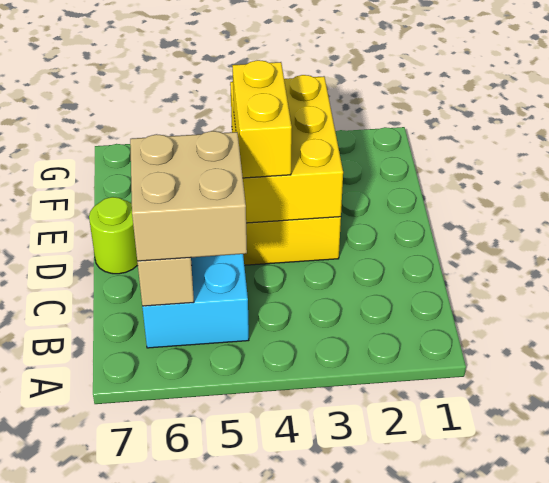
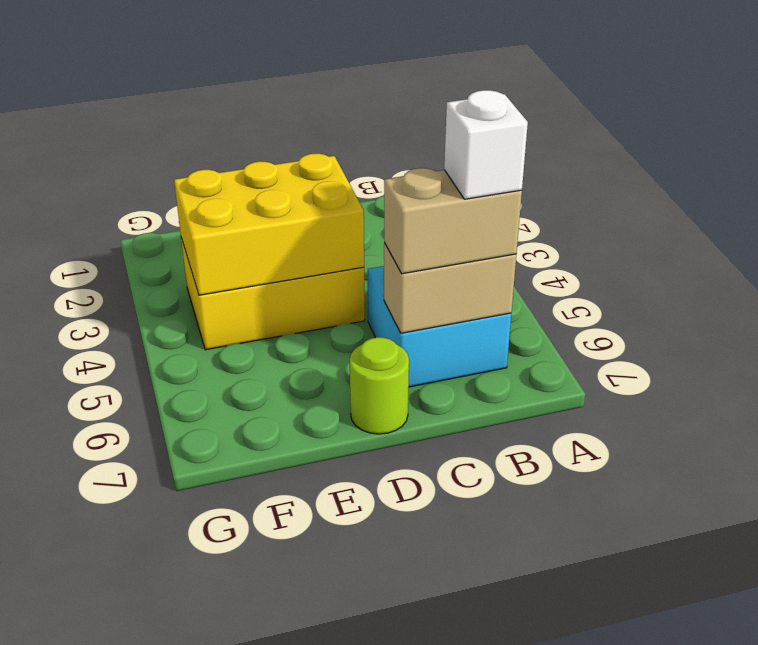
tan 2x2 brick [130,131,247,261] -> tan 1x2 brick [384,168,522,274]
none -> white 1x1 brick [444,90,528,199]
yellow 1x2 brick [232,60,292,178] -> none

